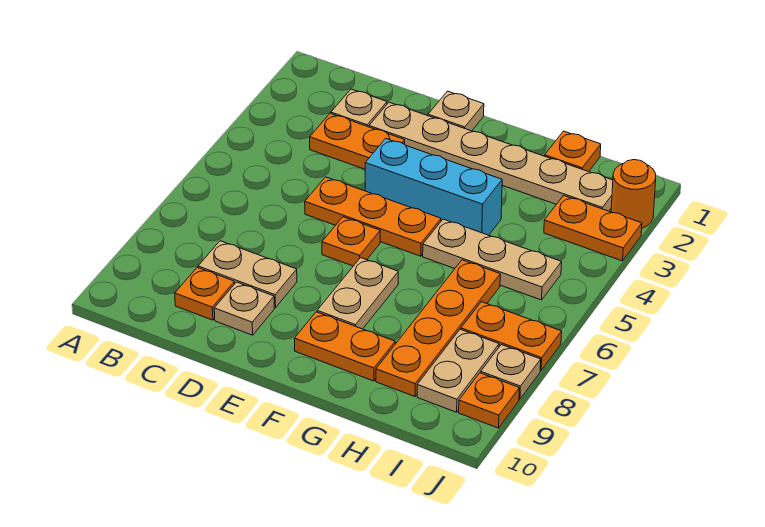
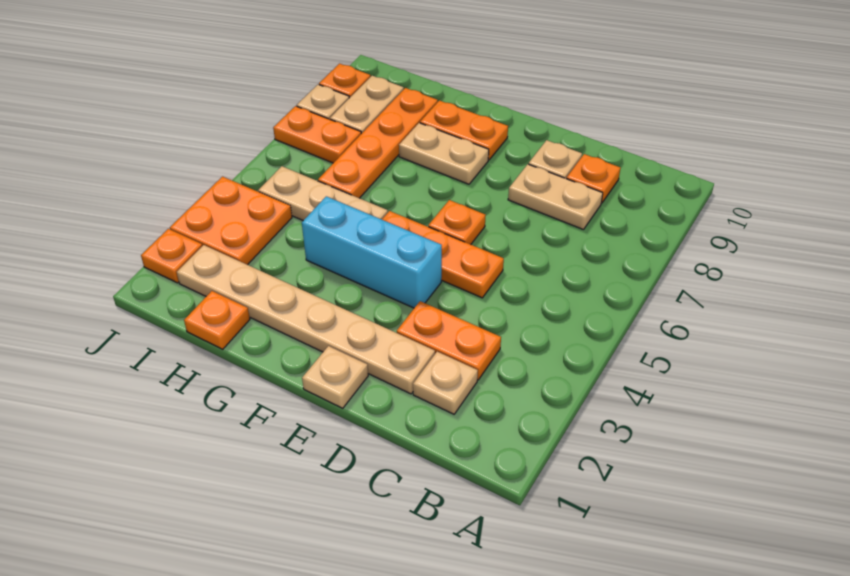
tan 1x2 plate [317,258,398,329] -> tan 1x2 plate turned to [399,123,489,184]
orange 1x2 plate [544,195,642,261] -> orange 2x2 plate [170,177,292,265]
orange 1x1 round brick [611,160,656,228] -> orange 1x1 plate [141,229,202,283]

